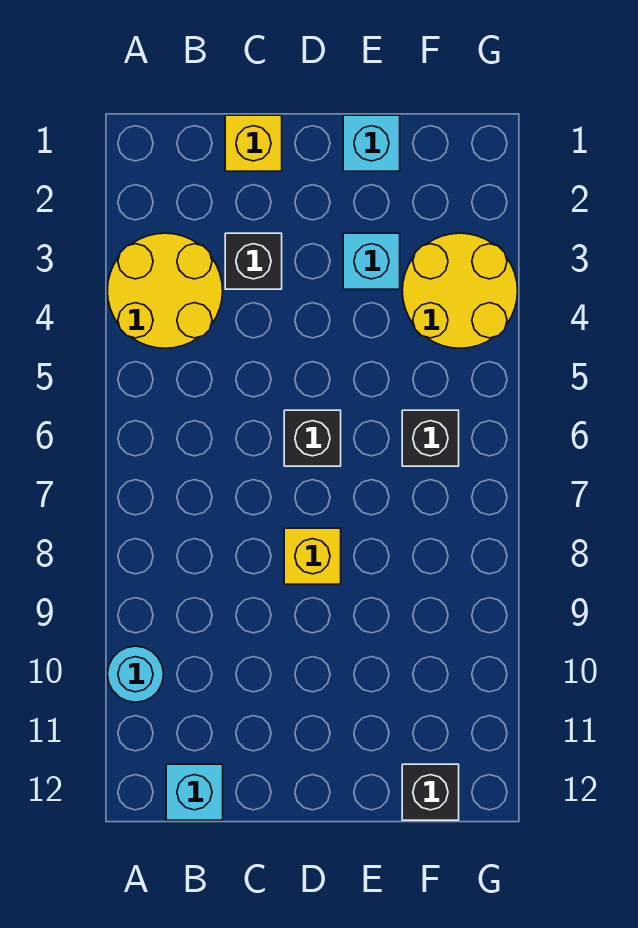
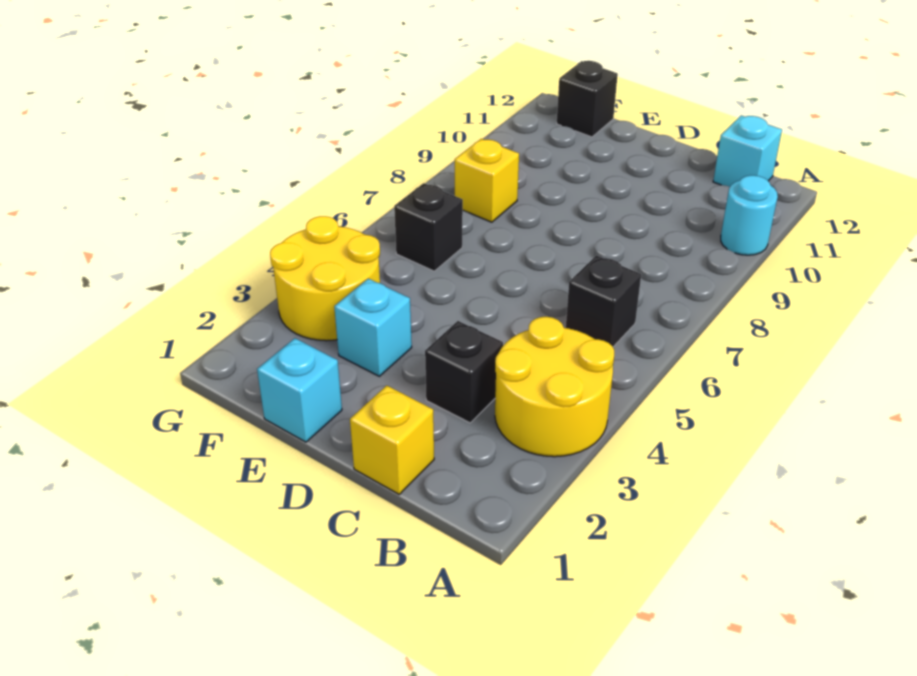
black 1x1 brick [284,410,341,466] -> black 1x1 brick moved to [566,255,641,347]
yellow 1x1 brick [284,528,341,584] -> yellow 1x1 brick moved to [455,139,519,222]

